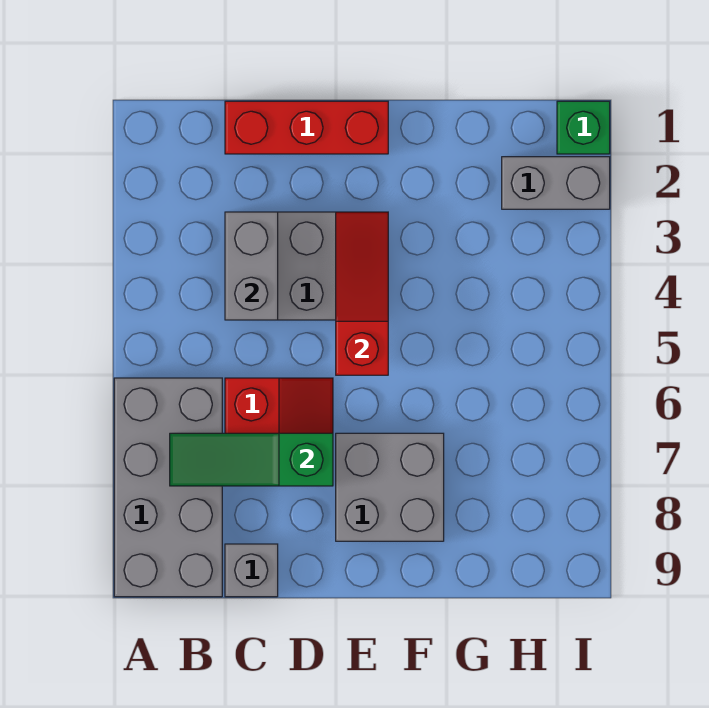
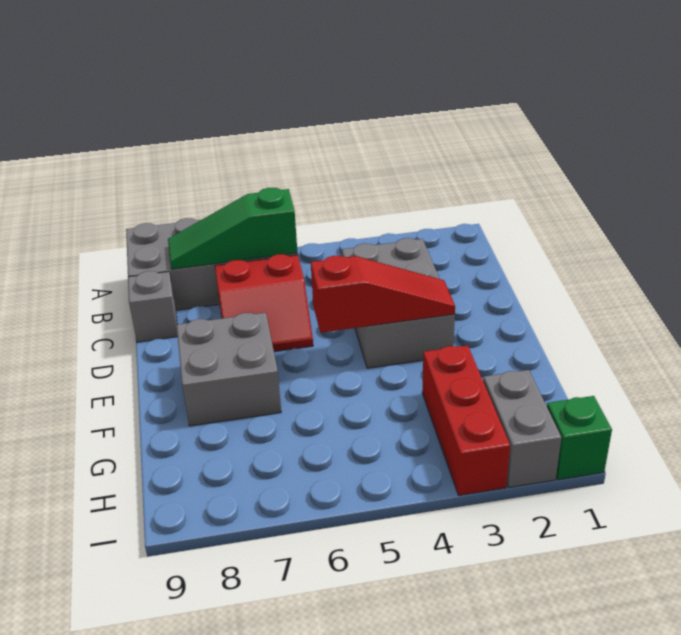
green 1x3 slope [170,433,333,486] -> green 1x3 slope turned to [168,188,297,269]
red 1x3 brick [225,101,388,154] -> red 1x3 brick moved to [422,345,510,496]
grey 1x2 brick [225,212,278,320] -> none

